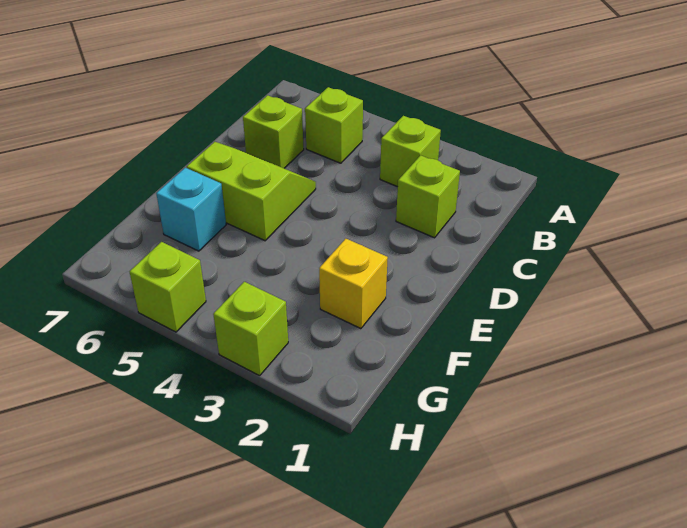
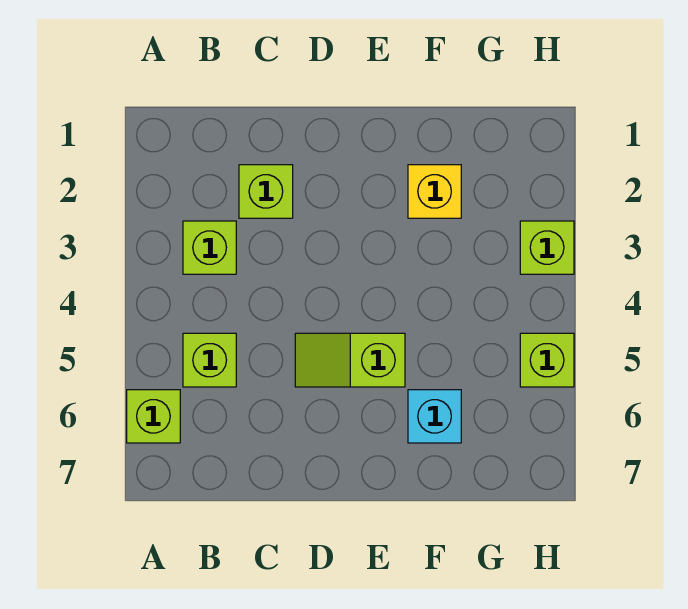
lime 1x1 brick [243,95,304,168] -> lime 1x1 brick moved to [127,390,180,443]
lime 2x2 slope [187,142,316,241] -> lime 1x2 slope [295,333,405,387]

